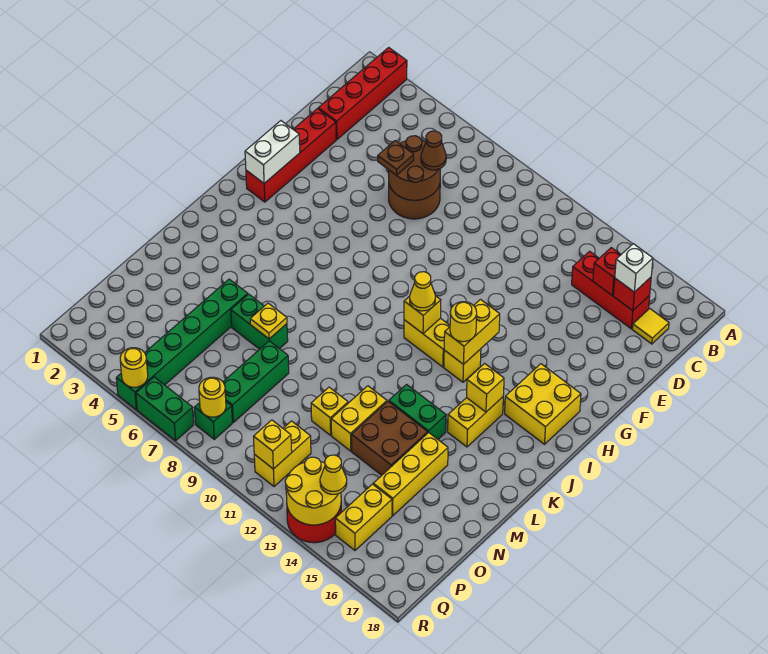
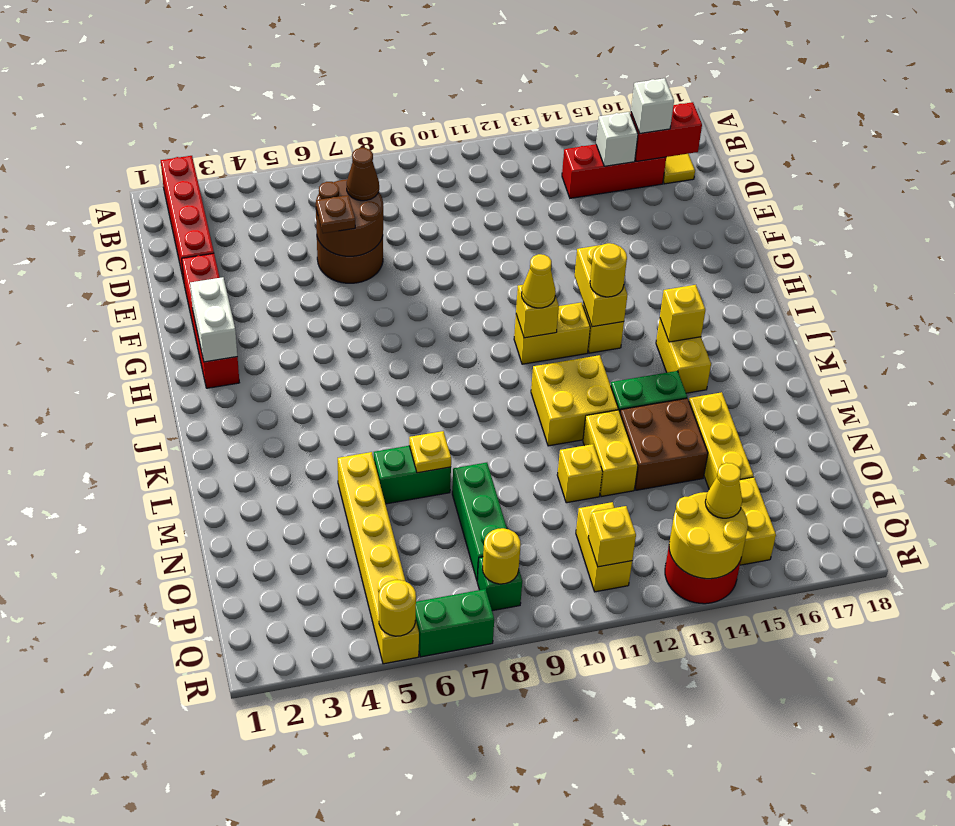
red 1x1 brick [593,248,621,296] -> white 1x1 brick [596,112,638,166]
red 1x1 brick [613,277,651,311] -> red 1x2 brick [631,102,702,161]
yellow 2x2 brick [505,364,581,444] -> yellow 2x2 brick moved to [531,355,618,446]
green 1x6 brick [116,279,248,410] -> yellow 1x6 brick [338,452,419,664]

